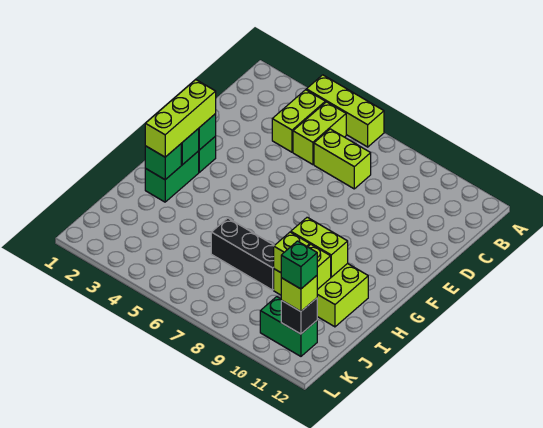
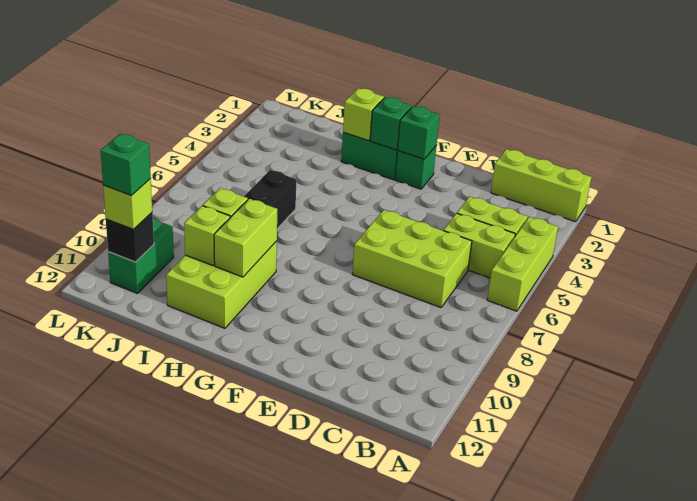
lime 1x2 brick [314,129,371,189] -> lime 2x3 brick [352,210,472,308]
lime 1x3 brick [145,80,216,157] -> lime 1x3 brick moved to [491,149,591,222]
green 1x1 brick [145,144,181,180] -> lime 1x1 brick [343,88,384,141]

